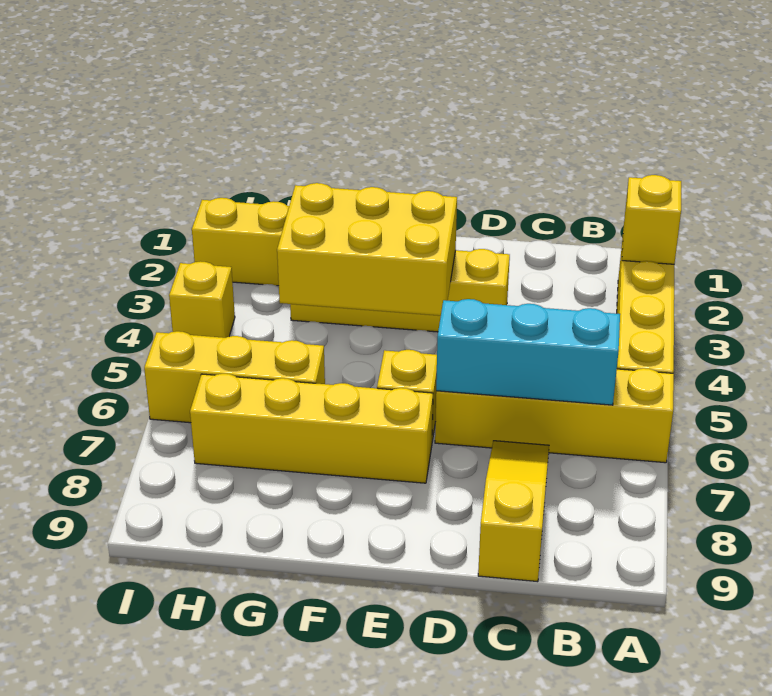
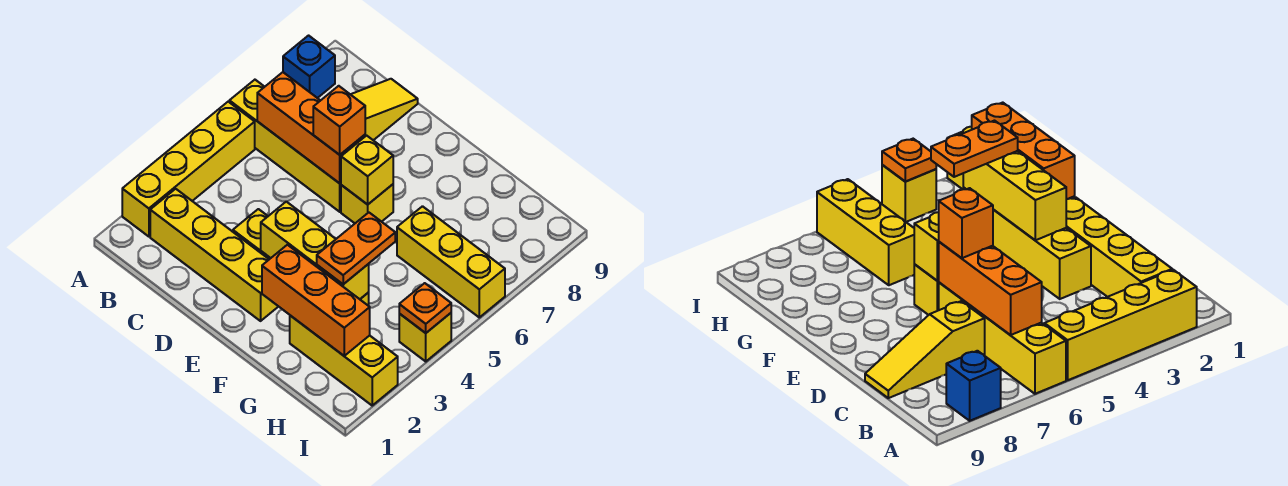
yellow 1x1 brick [622,175,681,264] -> yellow 1x1 brick moved to [341,136,393,205]
none -> blue 1x1 brick [283,36,335,98]
cyan 1x3 brick [436,299,620,405] -> orange 1x3 brick [257,72,365,183]
yellow 1x3 slope [478,441,549,582] -> yellow 1x3 slope turned to [350,79,418,140]
none -> orange 1x1 brick [313,86,365,155]
yellow 2x3 brick [277,183,457,316] -> yellow 1x3 brick [261,202,369,299]
yellow 1x4 brick [190,374,433,483] -> yellow 1x4 brick moved to [150,189,279,321]
none -> orange 1x3 brick [262,245,370,356]
none -> orange 1x2 plate [317,212,395,284]
none -> orange 1x1 plate [399,283,451,333]

